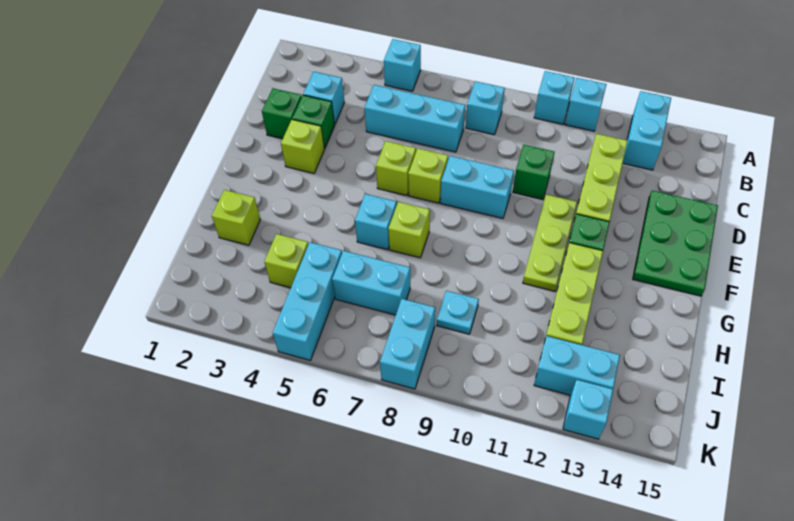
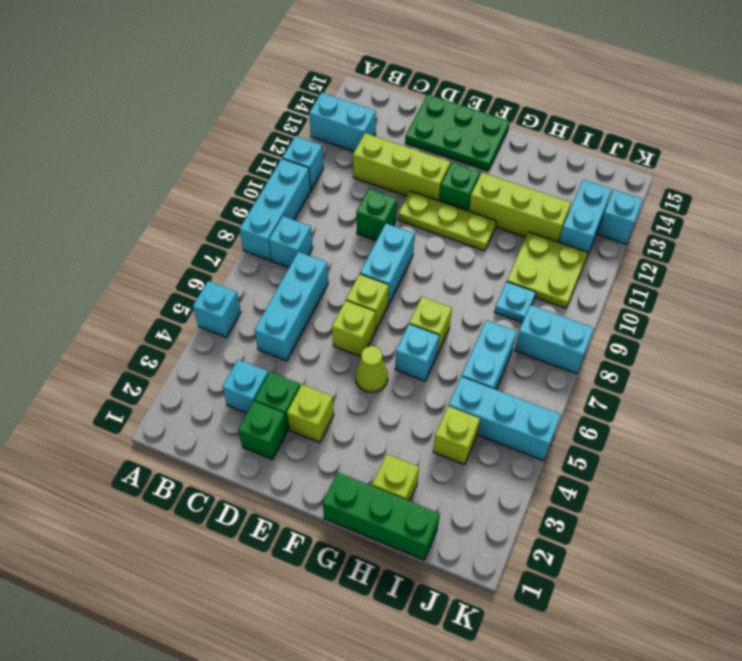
cyan 1x1 brick [534,71,574,124] -> cyan 1x3 brick [240,159,311,261]
none -> lime 1x1 cone [355,346,388,393]
none -> green 1x3 brick [323,472,440,560]
none -> lime 2x2 plate [507,232,588,308]

